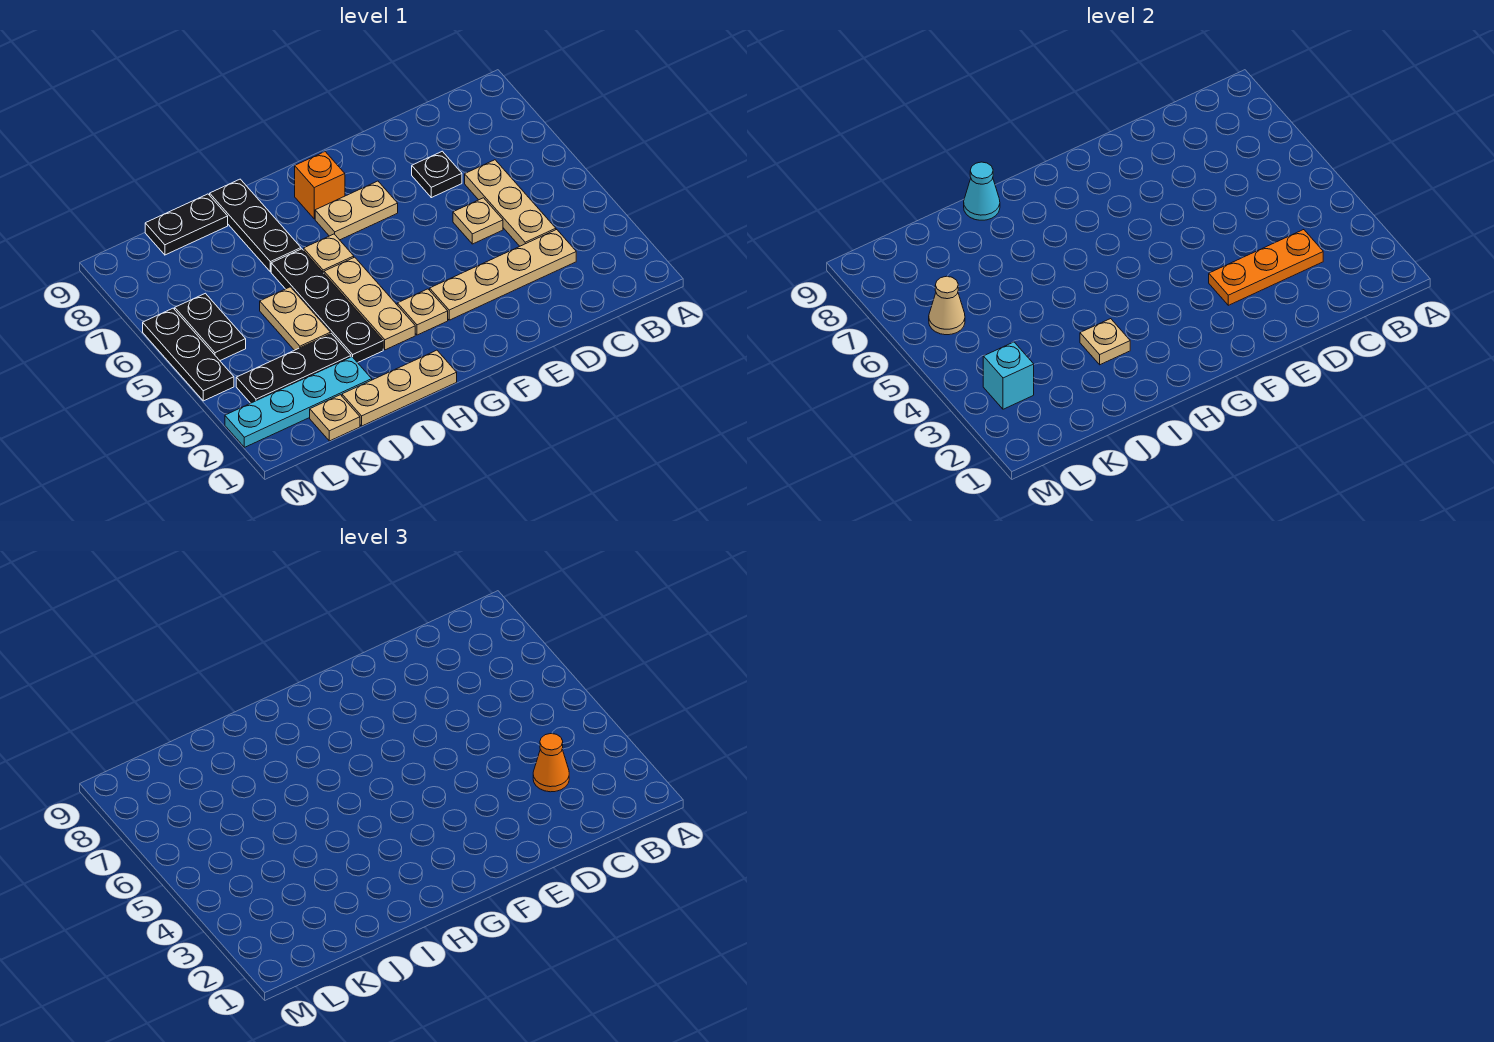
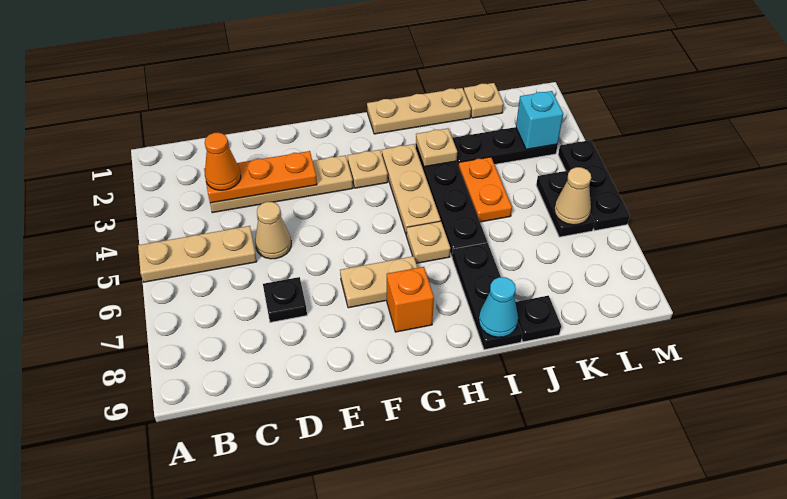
tan 1x3 plate [465,160,556,246] -> tan 1x3 plate turned to [138,226,257,282]
tan 1x1 plate [453,198,503,244] -> tan 1x1 cone [255,202,291,259]
cyan 1x4 plate [225,357,372,447] -> none
tan 1x2 plate [260,287,331,350] -> orange 1x2 plate [459,157,512,222]
black 1x2 plate [145,194,228,255] -> black 1x1 plate [515,296,561,342]

